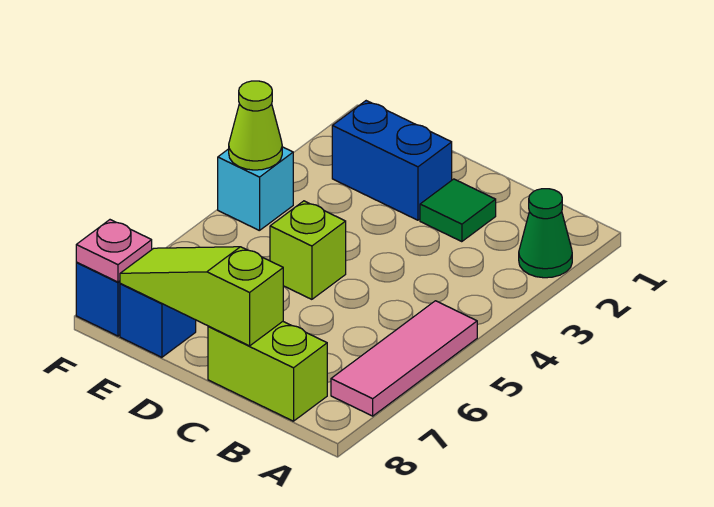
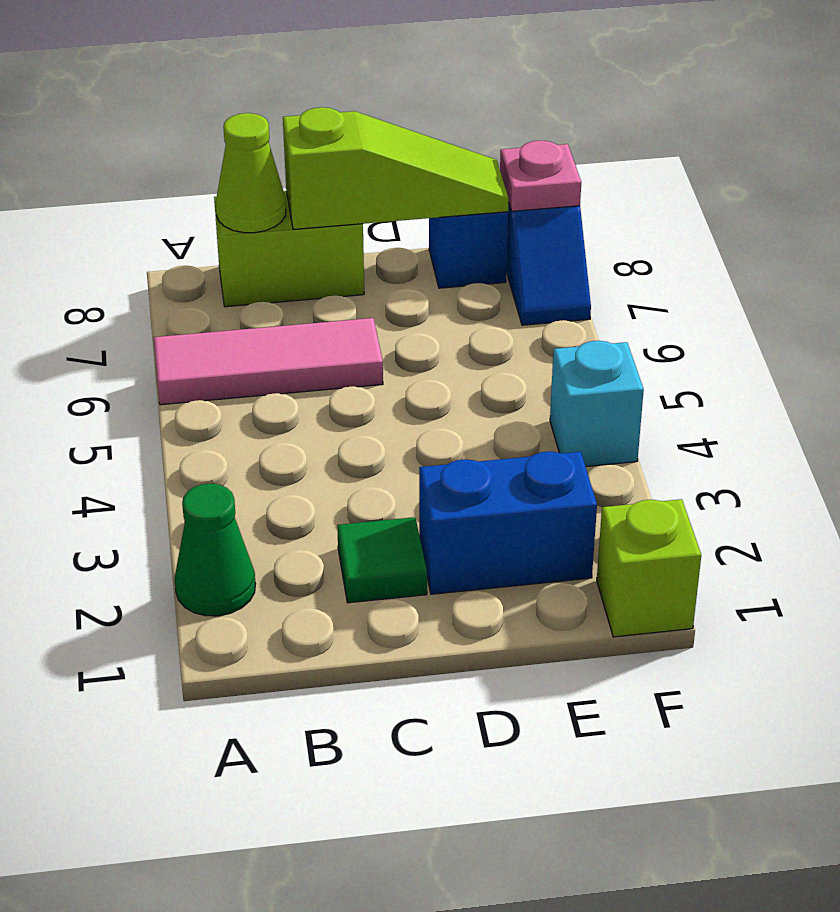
pink 1x3 tile [331,301,477,416] -> pink 1x3 tile turned to [154,318,383,405]
lime 1x1 brick [270,201,346,299] -> lime 1x1 brick moved to [597,499,701,637]
lime 1x1 cone [229,81,282,170] -> lime 1x1 cone moved to [216,113,286,233]

